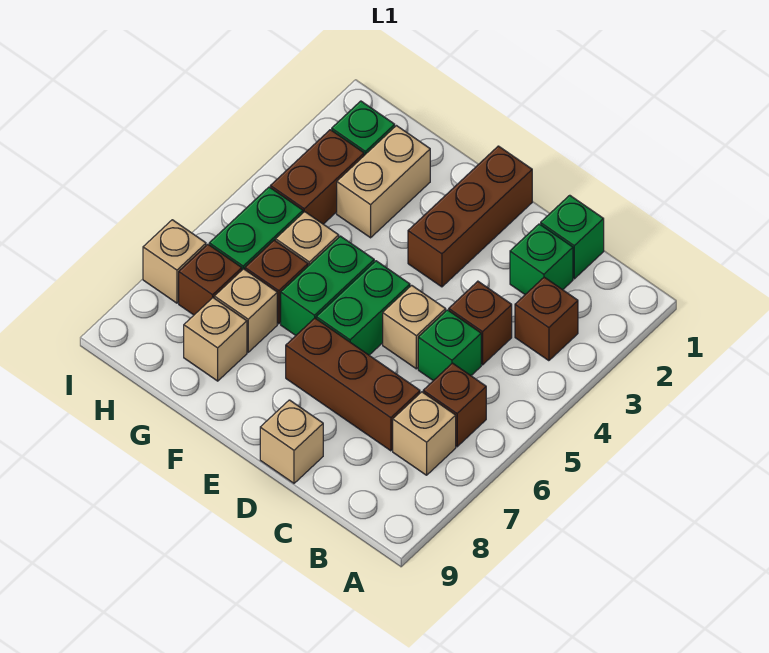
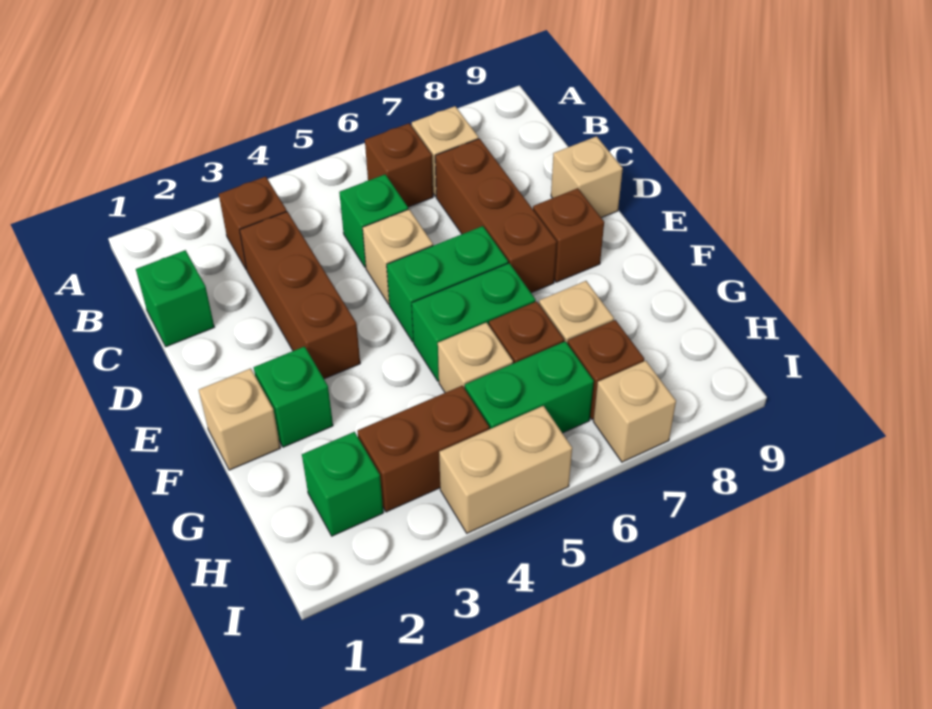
green 1x1 brick [510,224,573,294] -> green 1x1 brick moved to [254,346,333,447]
brown 1x1 brick [449,281,512,365] -> brown 1x1 brick moved to [533,188,604,282]
brown 1x3 brick [408,146,532,287] -> brown 1x3 brick turned to [240,212,360,379]
tan 1x2 brick [337,126,430,238] -> tan 1x2 brick moved to [439,406,572,533]
tan 1x1 brick [184,298,247,381] -> tan 1x1 brick moved to [199,368,280,470]

